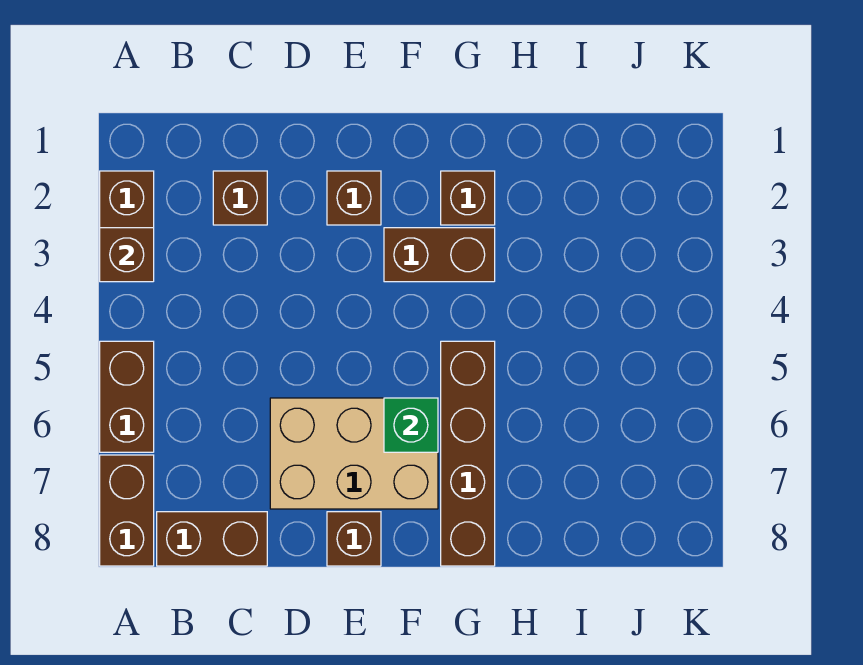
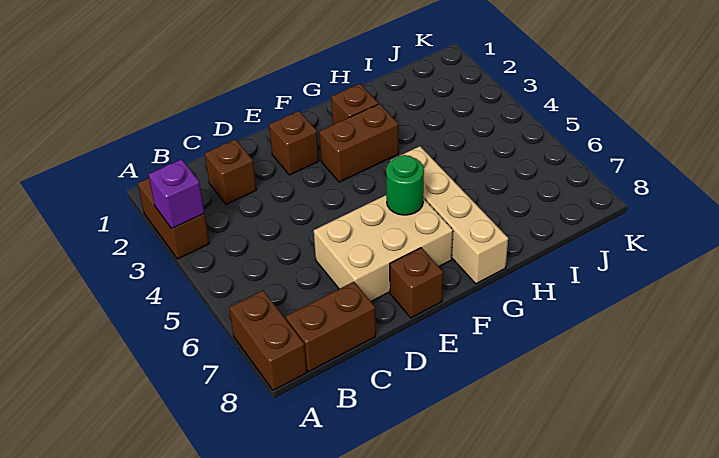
brown 1x1 brick [100,228,154,282] -> purple 1x1 brick [148,159,204,229]
brown 1x2 brick [100,341,154,452] -> none
green 1x1 brick [384,398,438,452] -> green 1x1 round brick [386,155,424,215]
brown 1x4 brick [441,341,495,566] -> tan 1x4 brick [390,146,508,284]

